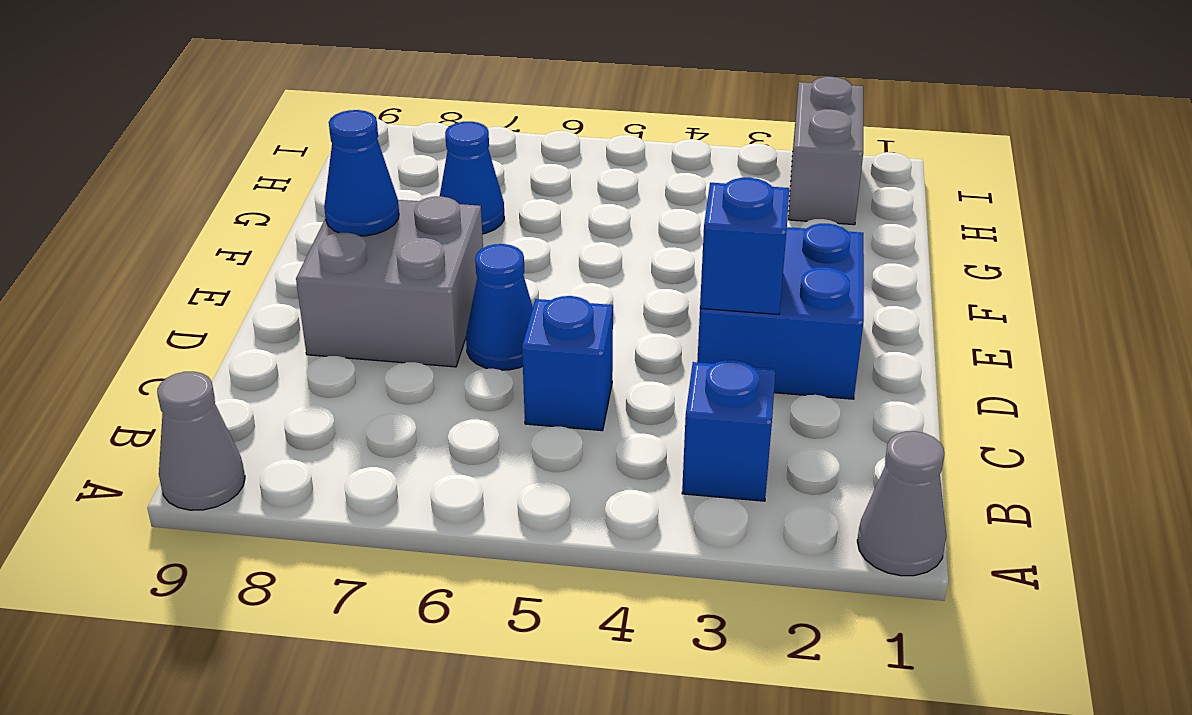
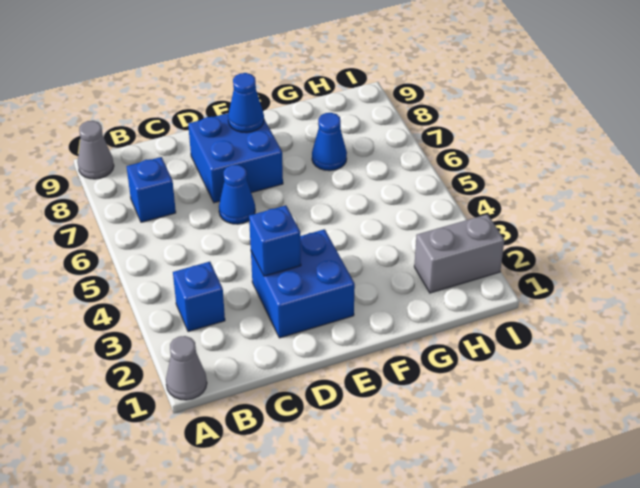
blue 1x1 brick [522,296,613,431] -> blue 1x1 brick moved to [126,157,176,222]
grey 2x2 brick [296,196,483,367] -> blue 2x2 brick [188,113,283,203]

